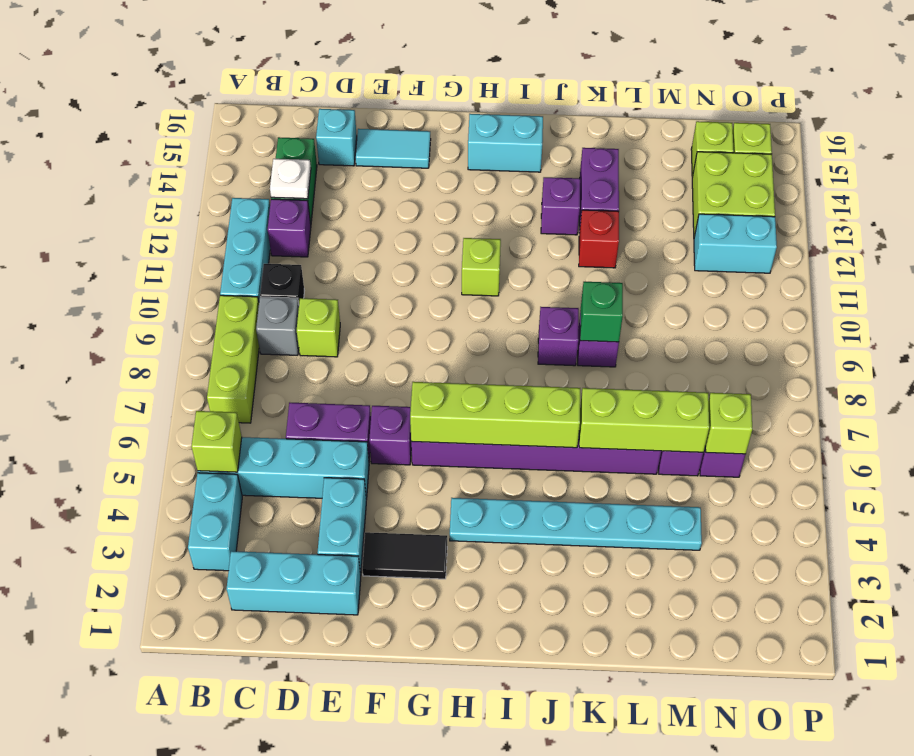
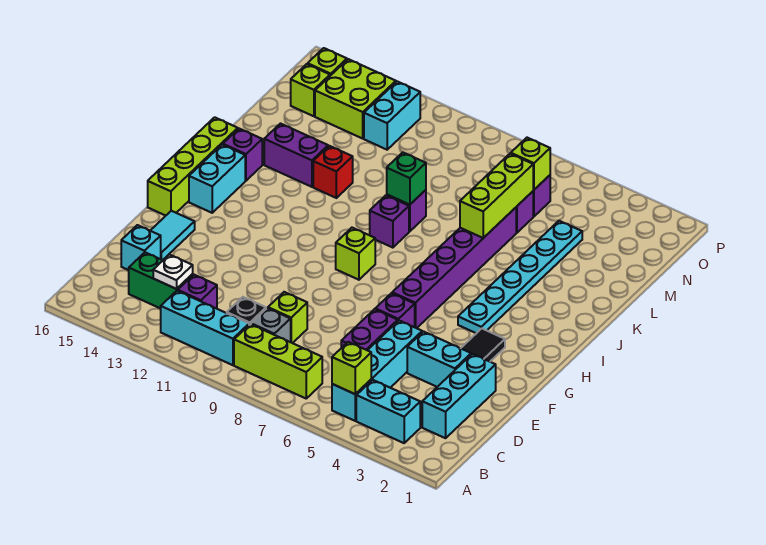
lime 1x4 brick [410,382,580,448] -> lime 1x4 brick moved to [148,117,238,216]
lime 1x1 brick [462,238,501,296] -> lime 1x1 brick moved to [336,228,375,280]
purple 1x1 brick [541,177,580,235] -> purple 1x1 brick moved to [223,129,262,181]

